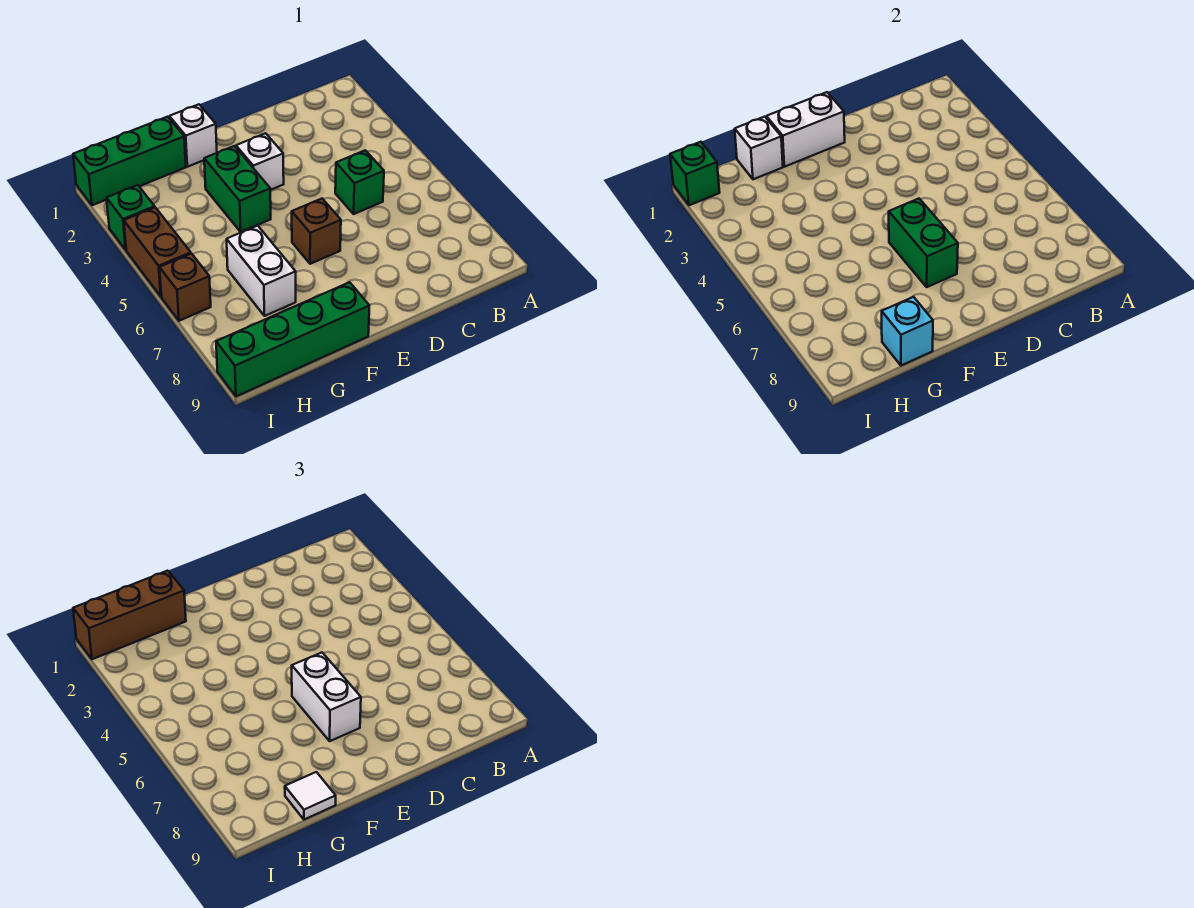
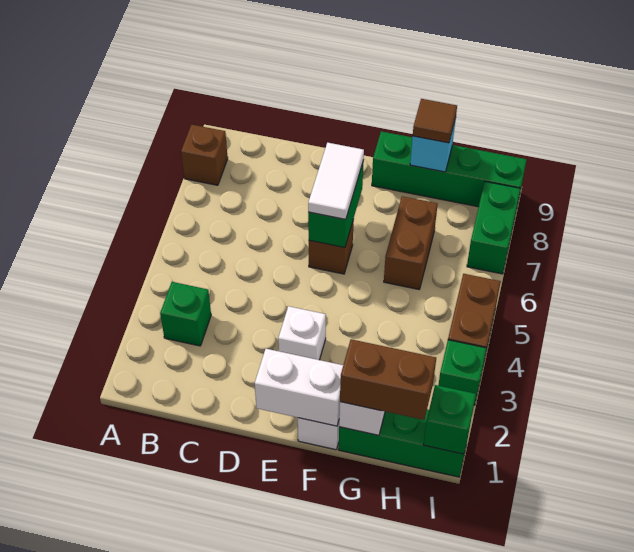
green 1x1 brick [335,150,384,214] -> green 1x1 brick moved to [160,282,211,346]
white 1x2 brick [292,653,361,741] -> white 1x2 tile [308,143,364,219]
green 1x2 brick [204,146,271,232] -> green 1x2 brick moved to [467,182,521,274]
brown 1x3 brick [73,571,186,659] -> brown 1x2 brick [340,339,436,420]
white 1x2 brick [227,226,296,316] -> brown 1x2 brick [384,196,438,289]
white 1x1 tile [285,772,336,820] -> brown 1x1 tile [413,99,457,143]
brown 1x1 brick [160,254,211,321] -> brown 1x1 brick moved to [181,125,228,185]

